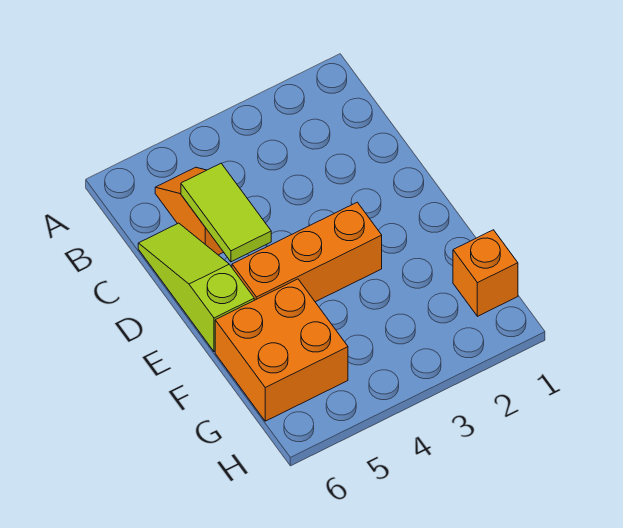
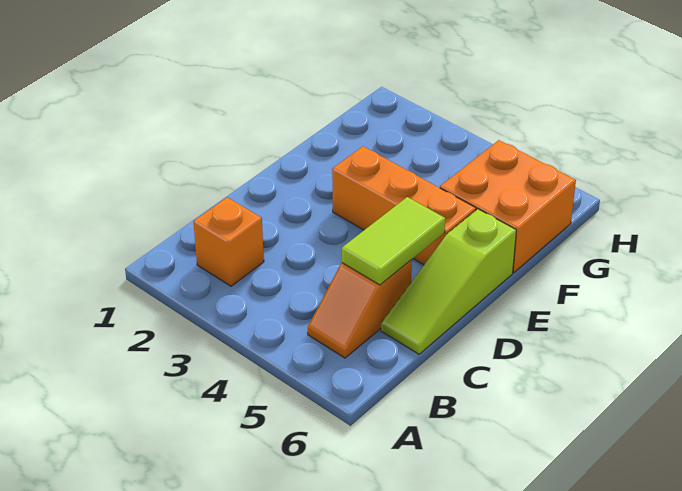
orange 1x1 brick [453,230,518,316] -> orange 1x1 brick moved to [193,197,264,286]

